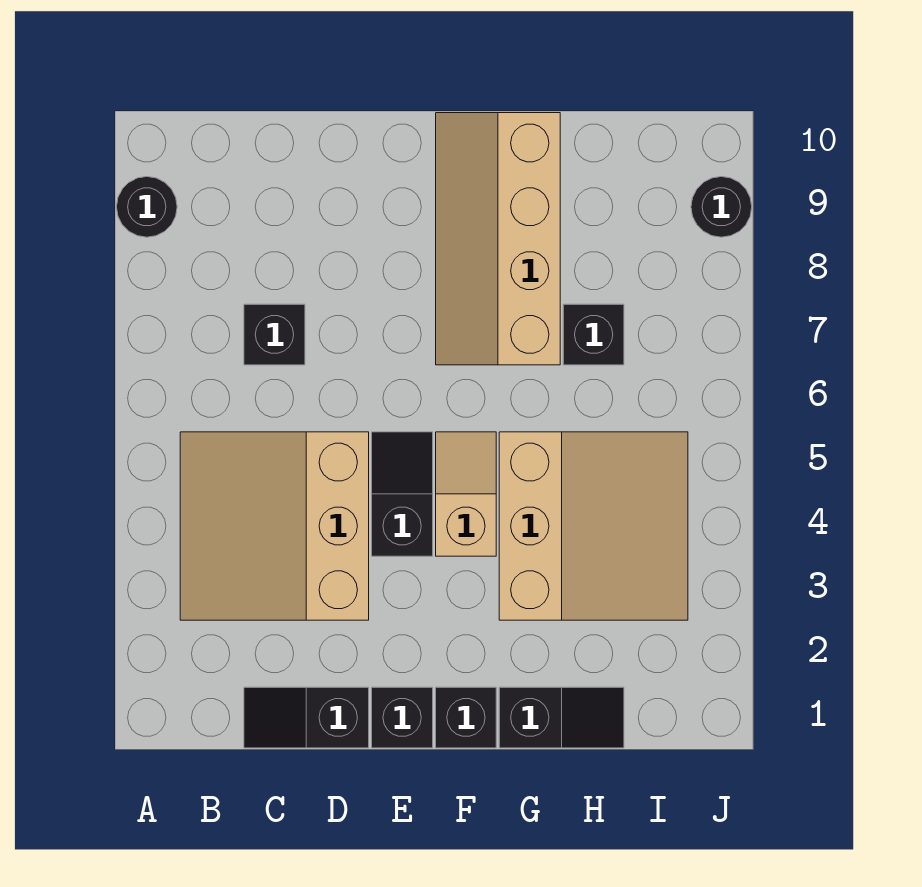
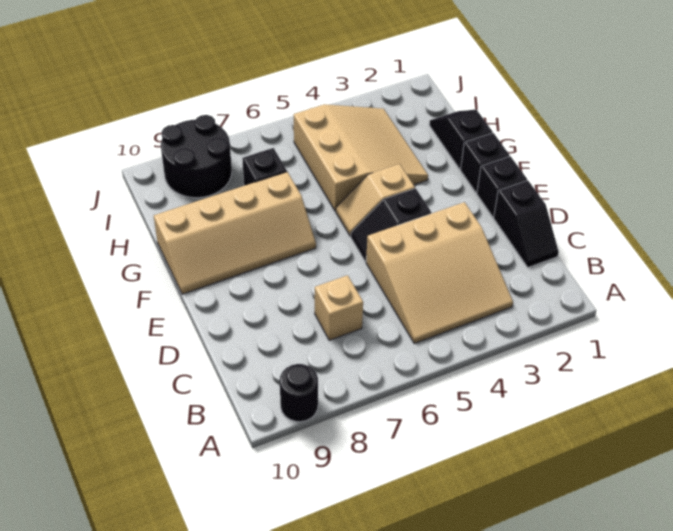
black 1x1 brick [244,304,305,365] -> tan 1x1 brick [315,275,363,340]
tan 3x3 slope [499,432,688,620] -> tan 3x3 slope turned to [294,104,428,211]
black 1x1 round brick [691,177,752,237] -> black 2x2 round brick [161,115,232,198]

